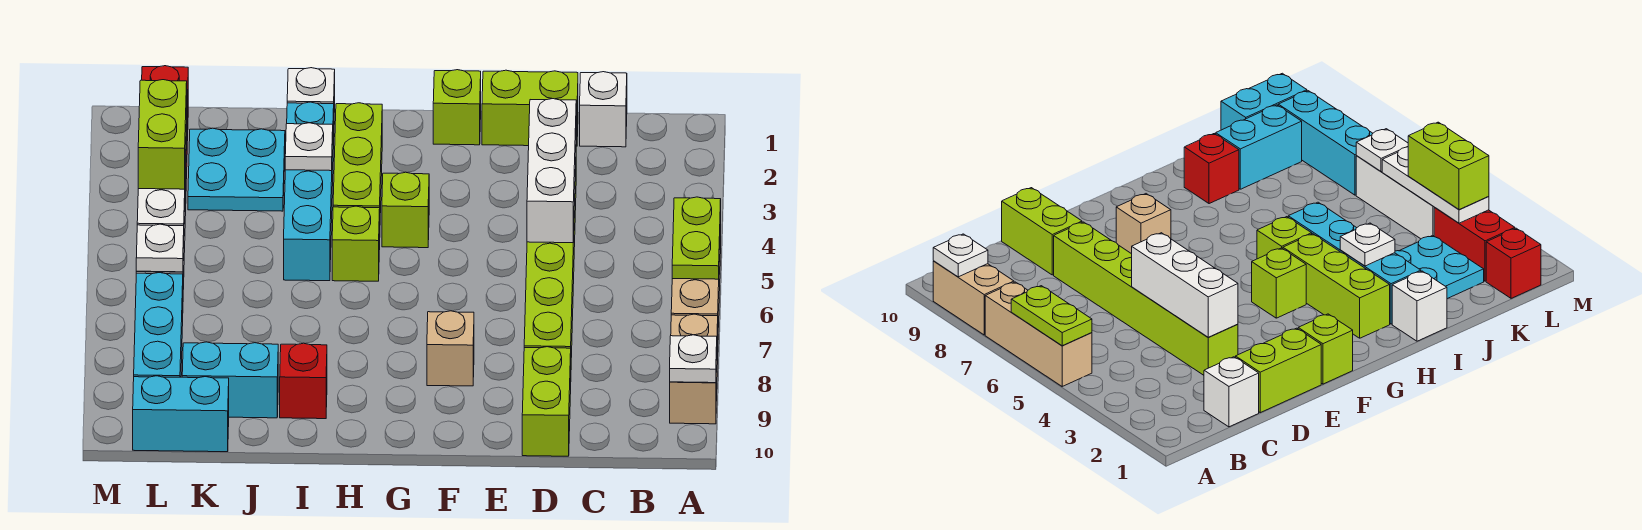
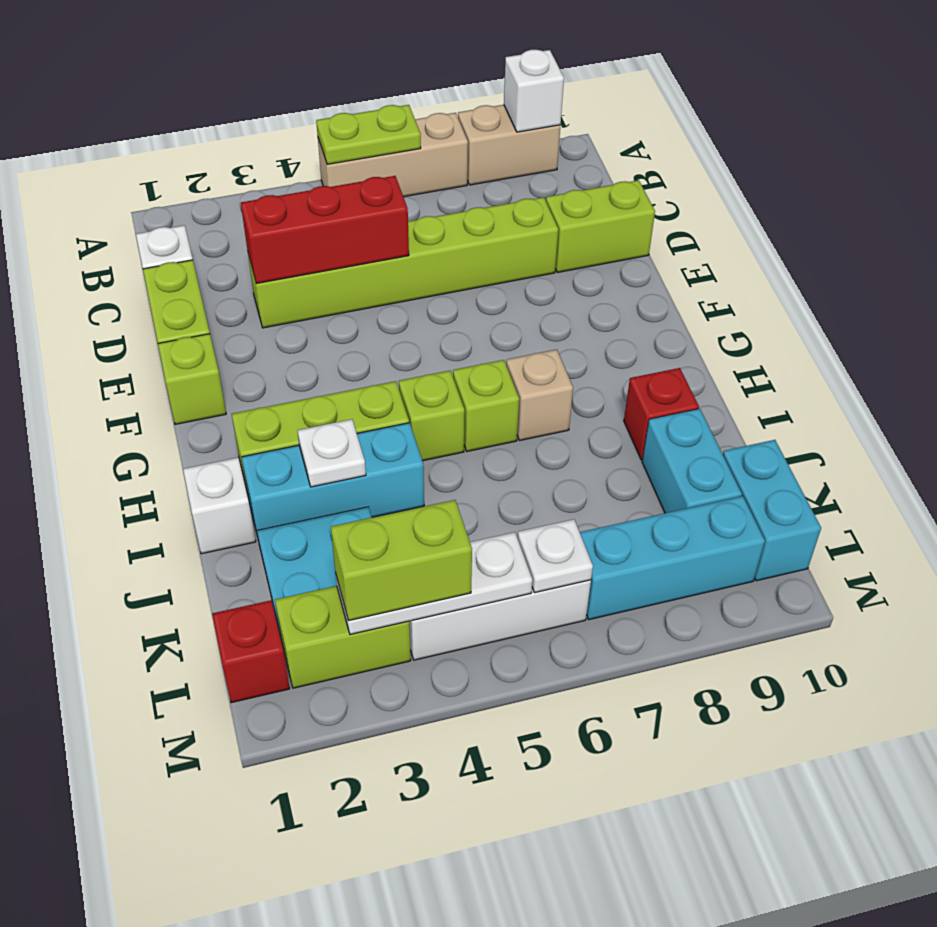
white 1x1 plate [670,335,717,383] -> white 1x1 brick [504,50,564,132]
white 1x3 brick [527,99,576,243] -> red 1x3 brick [241,176,409,284]
tan 1x1 brick [427,311,474,386] -> tan 1x1 brick moved to [506,349,573,441]
lime 1x1 brick [382,172,429,248] -> lime 1x1 brick moved to [453,360,519,451]
cyan 1x4 brick [284,102,334,281] -> cyan 1x3 brick [242,423,424,536]
red 1x2 brick [1434,208,1515,281] -> lime 1x2 brick [275,586,411,688]

